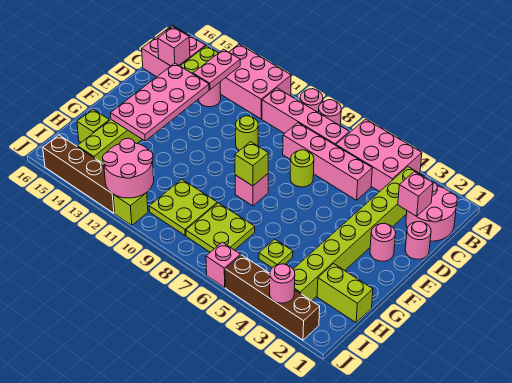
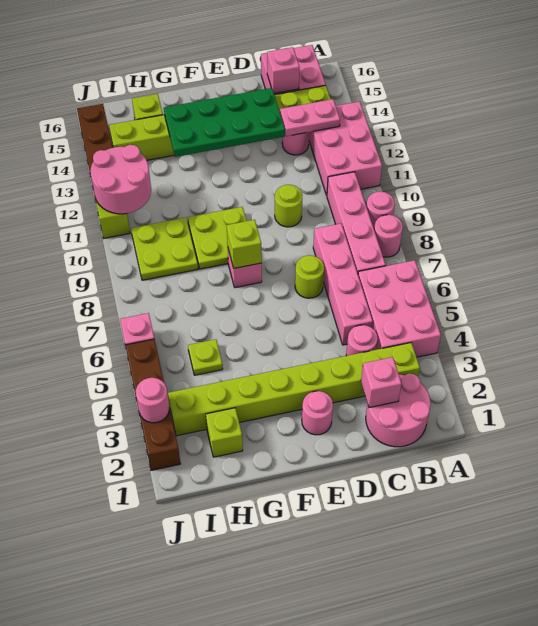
pink 1x1 round brick [405,222,431,259] -> pink 1x1 round brick moved to [346,325,378,356]
pink 2x4 plate [110,63,209,141] -> green 2x4 plate [164,88,285,157]
lime 1x2 brick [317,264,373,323] -> lime 1x1 brick [206,408,243,457]
lime 2x2 plate [186,203,255,252] -> lime 2x2 plate moved to [188,207,246,269]

